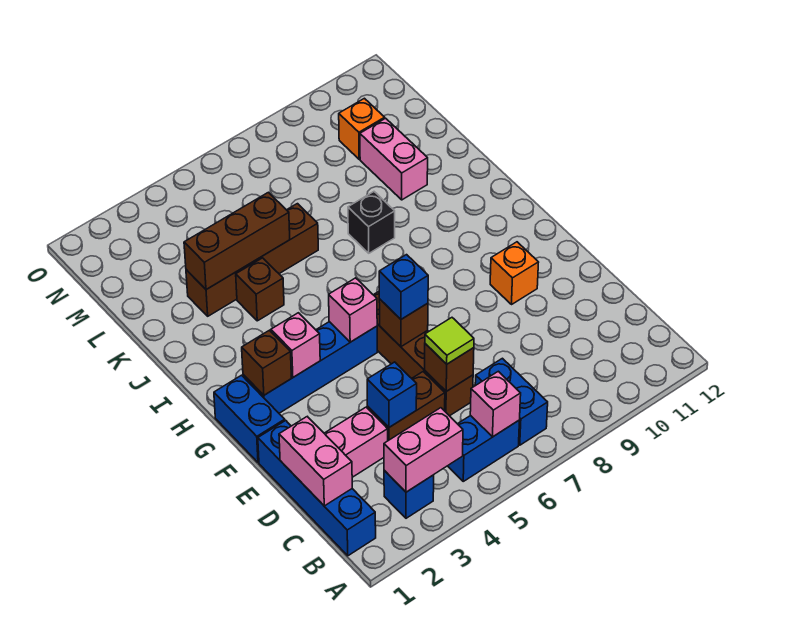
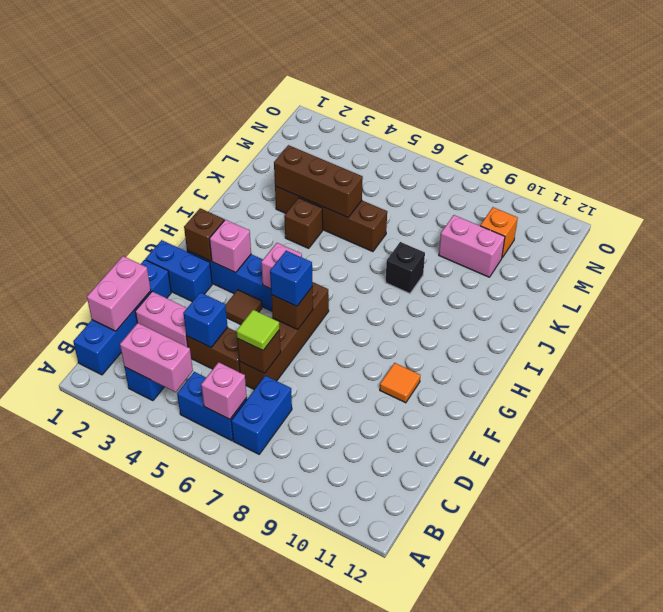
blue 1x2 brick [214,375,285,463] -> blue 1x2 brick turned to [146,240,212,302]
none -> brown 1x1 tile [226,290,262,324]
orange 1x1 brick [490,242,539,304] -> orange 1x1 tile [380,363,420,403]
pink 1x2 brick [360,118,428,200] -> pink 1x2 brick turned to [439,215,505,277]

